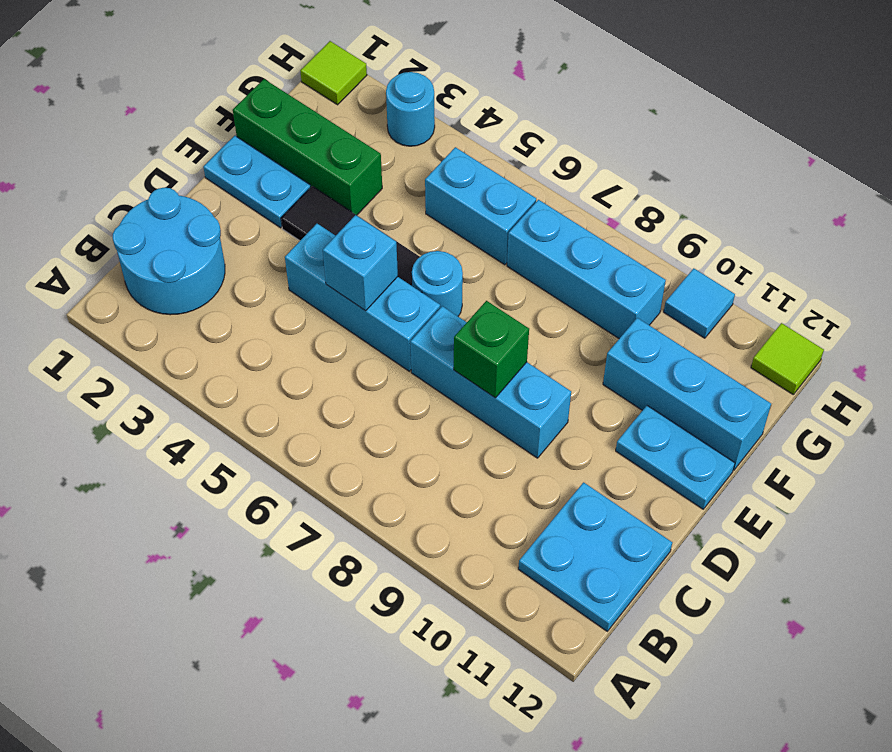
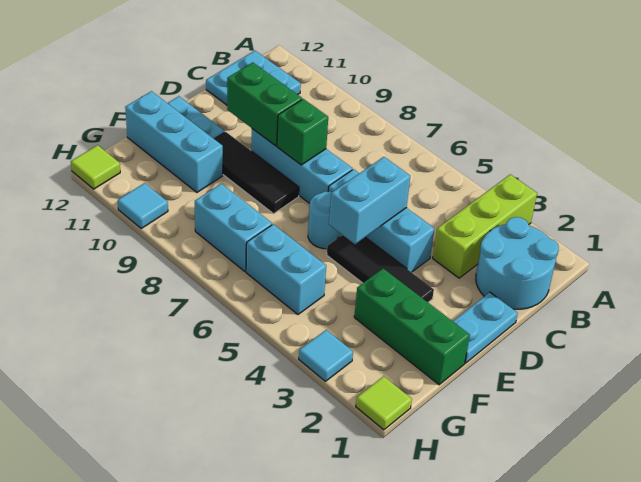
none -> lime 1x3 brick [433,175,537,278]
cyan 1x1 brick [323,215,398,311] -> cyan 1x2 brick [329,157,410,244]
none -> green 1x2 brick [227,62,302,146]
cyan 1x2 plate [203,136,311,228] -> cyan 1x2 plate turned to [453,292,518,363]
none -> black 1x3 tile [215,132,299,214]
cyan 1x3 brick [507,200,666,339] -> cyan 1x2 brick [195,184,272,271]
cyan 1x1 round brick [386,72,435,146] -> cyan 1x1 tile [299,330,353,381]

